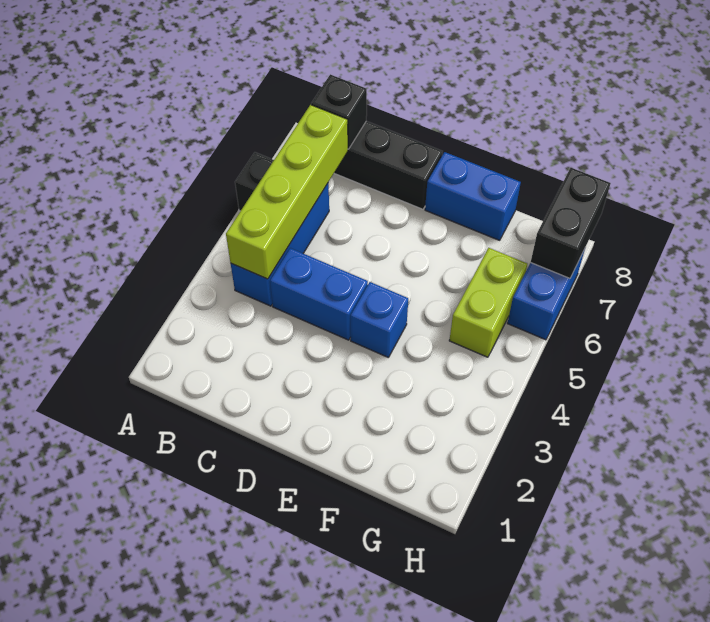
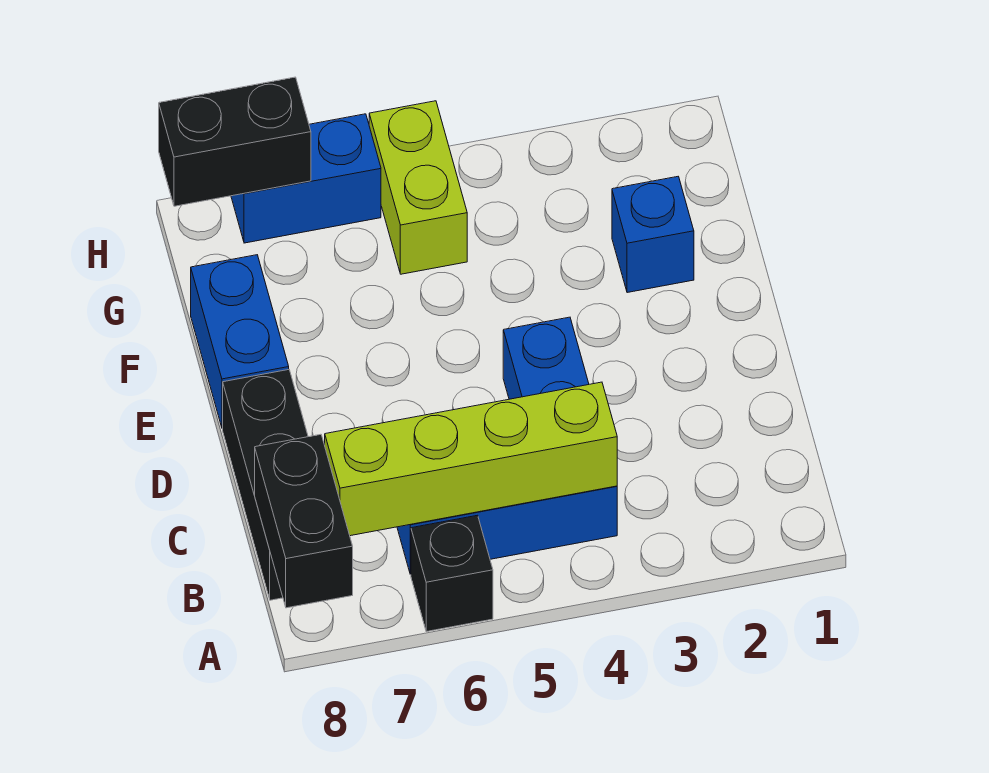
black 1x1 brick [311,74,367,149] -> black 1x2 brick [255,434,353,608]
blue 1x1 brick [350,282,408,357] -> blue 1x1 brick moved to [612,177,694,293]
lime 1x2 brick [449,248,527,357] -> lime 1x2 brick turned to [369,101,467,274]

